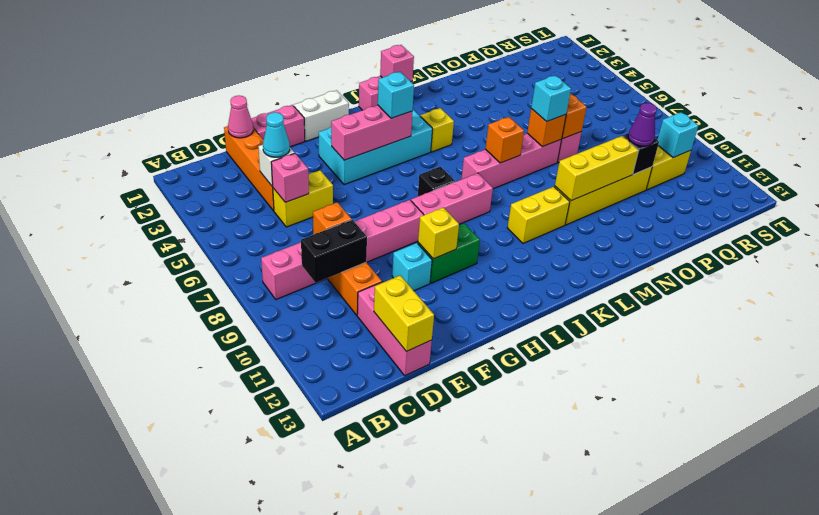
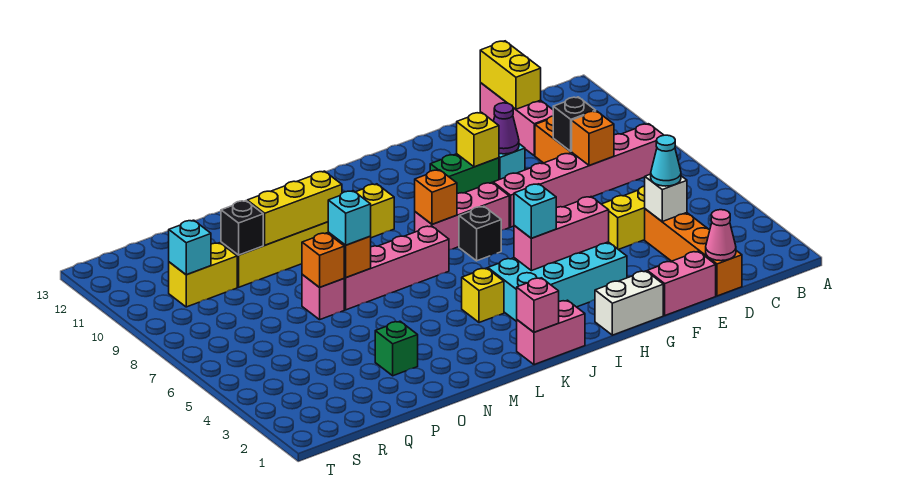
black 1x2 brick [301,220,367,283] -> black 1x1 brick [553,97,596,151]
pink 1x1 brick [271,154,309,202] -> none
orange 1x1 brick [485,117,524,163] -> orange 1x1 brick moved to [415,170,457,224]
none -> green 1x1 brick [375,321,418,376]
purple 1x1 cone [628,103,657,146] -> purple 1x1 cone moved to [494,103,519,154]

